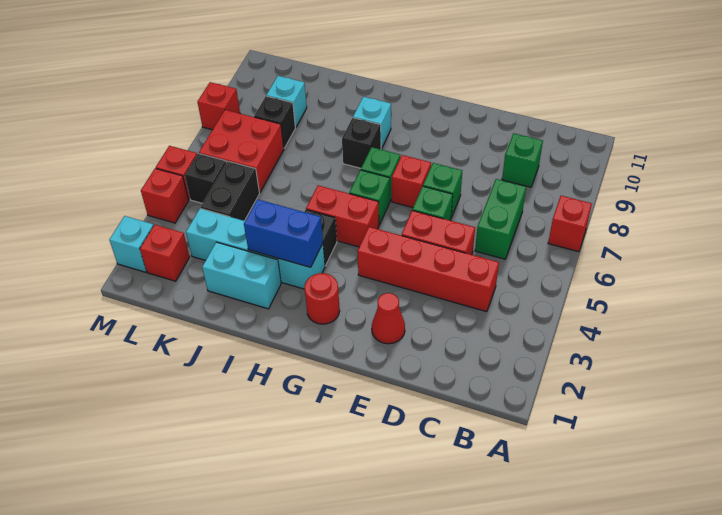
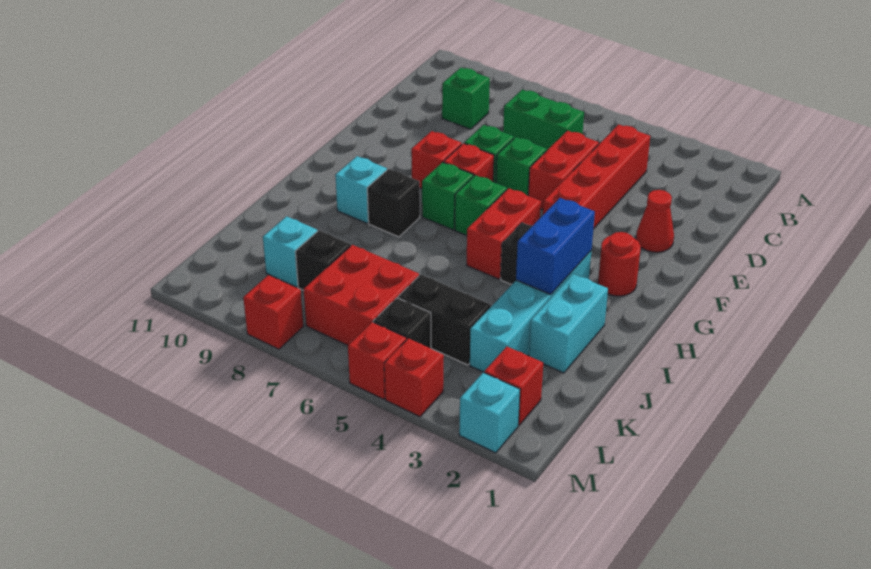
red 1x1 brick [548,196,592,252] -> red 1x1 brick moved to [411,131,462,189]

